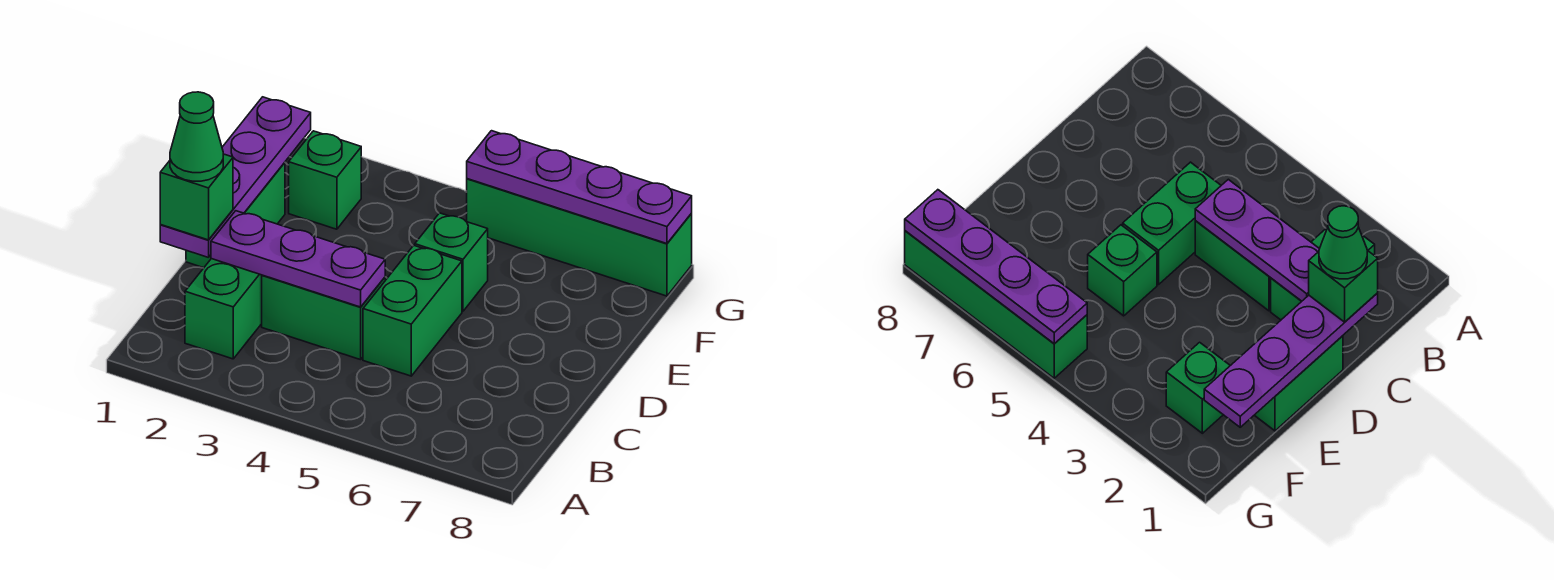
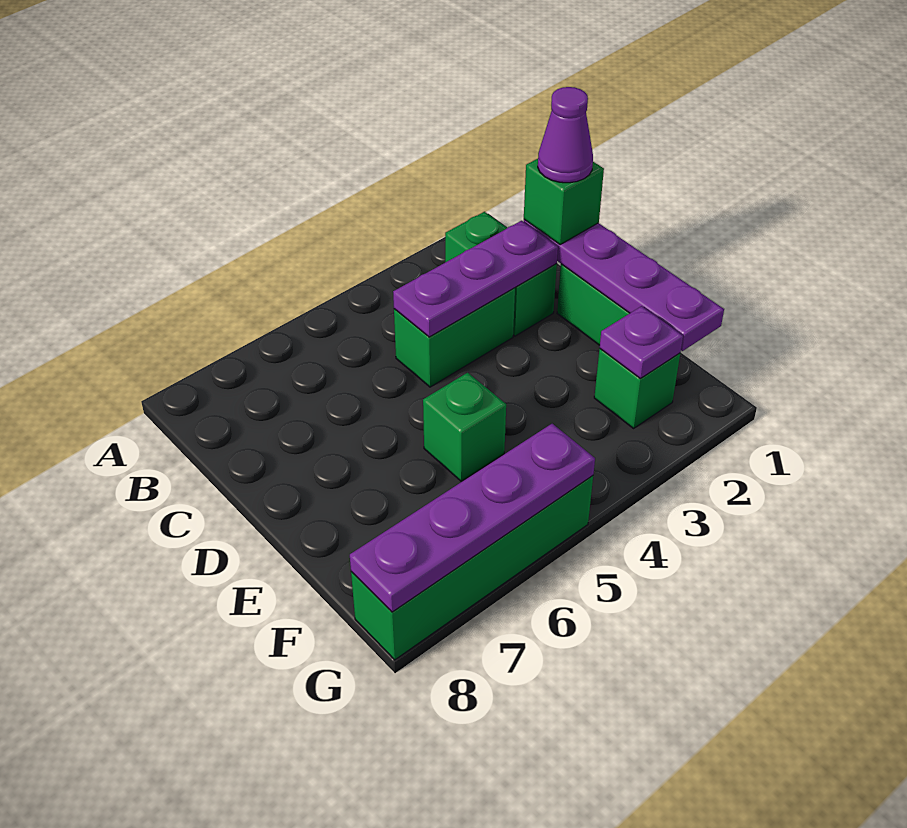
green 1x1 cone [170,92,223,181] -> purple 1x1 cone [538,87,593,183]
green 1x2 brick [363,246,462,376] -> none
none -> purple 1x1 plate [600,306,683,378]

